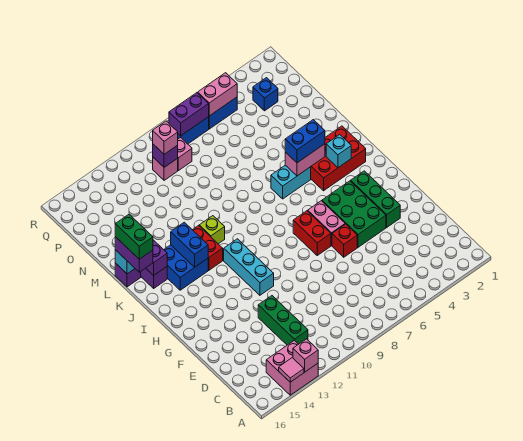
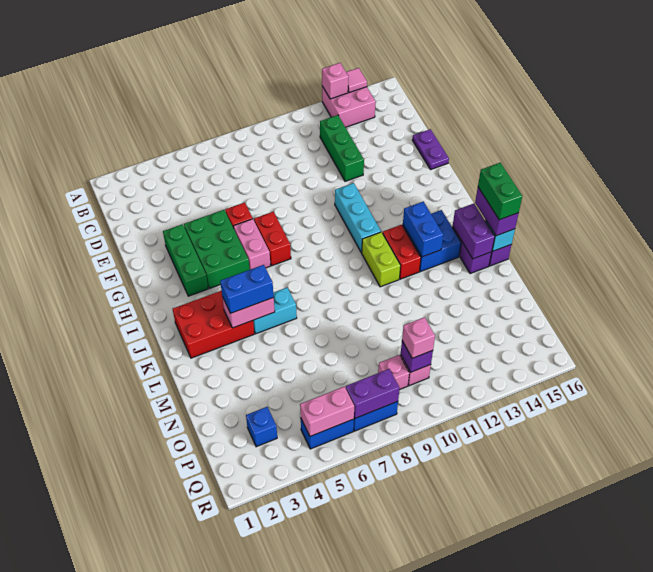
none -> purple 1x2 plate [412,129,449,169]
cyan 1x1 brick [326,135,351,168] -> none
lime 1x1 brick [199,216,225,244] -> lime 1x2 brick [362,232,401,287]

